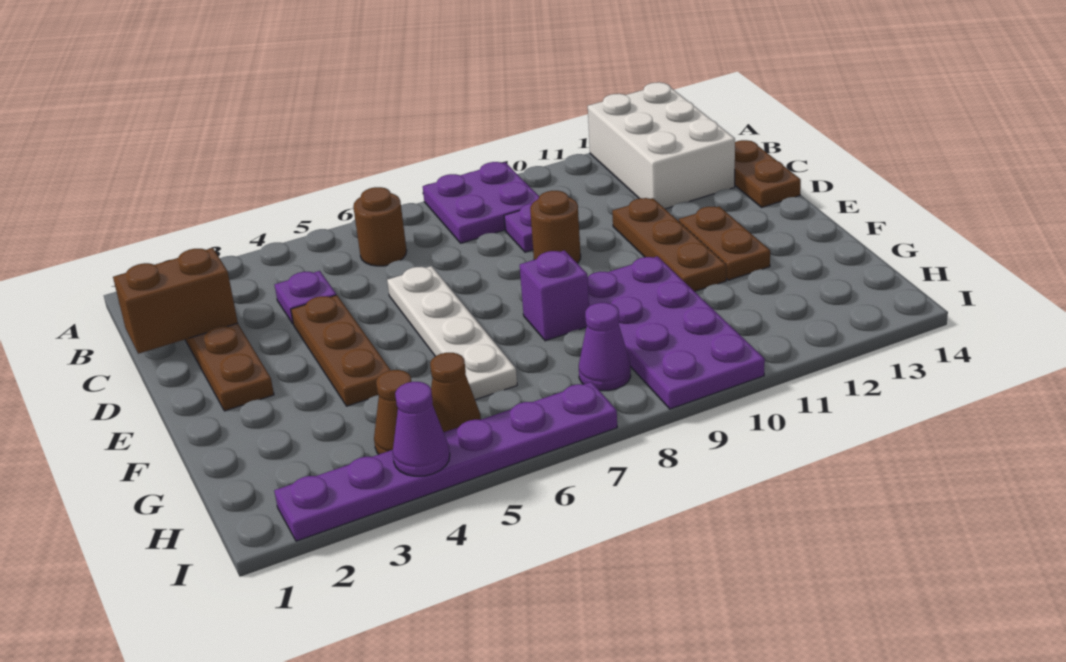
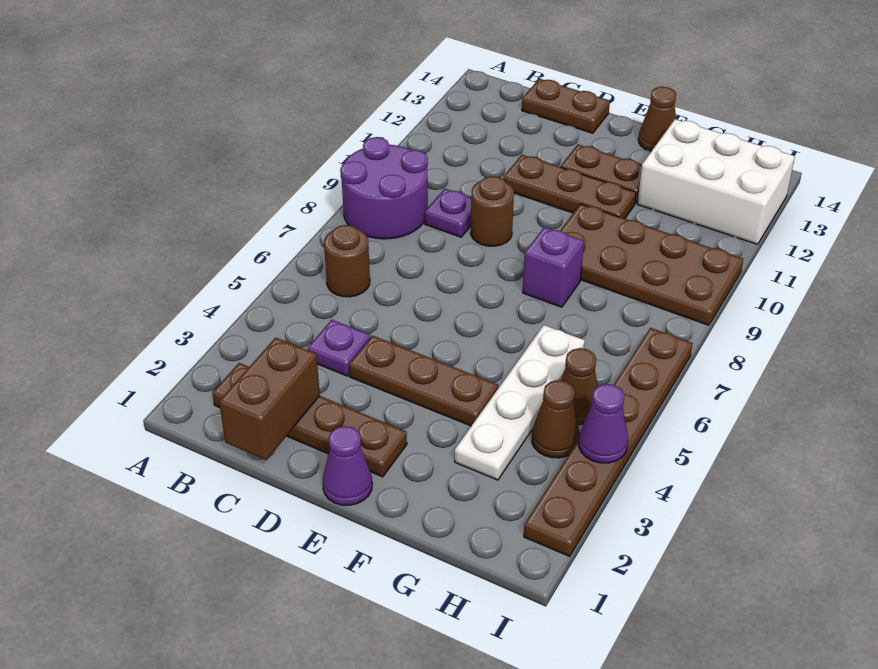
purple 2x2 plate [423,162,539,243] -> purple 2x2 round brick [340,137,428,239]
white 2x3 brick [588,82,735,209] -> white 2x3 brick moved to [637,119,795,244]
white 1x4 plate [387,266,517,400] -> white 1x4 plate turned to [455,325,585,480]
purple 2x4 plate [588,256,765,409] -> brown 2x4 plate [560,204,743,325]
none -> brown 1x1 cone [638,87,676,152]
purple 1x1 cone [579,303,631,391] -> purple 1x1 cone moved to [323,426,372,505]
purple 1x6 plate [274,382,617,541] -> brown 1x6 plate [524,328,693,556]

